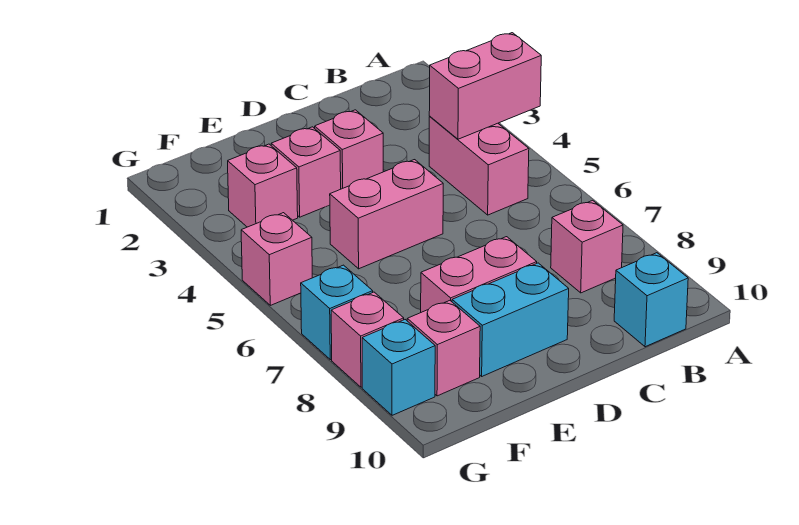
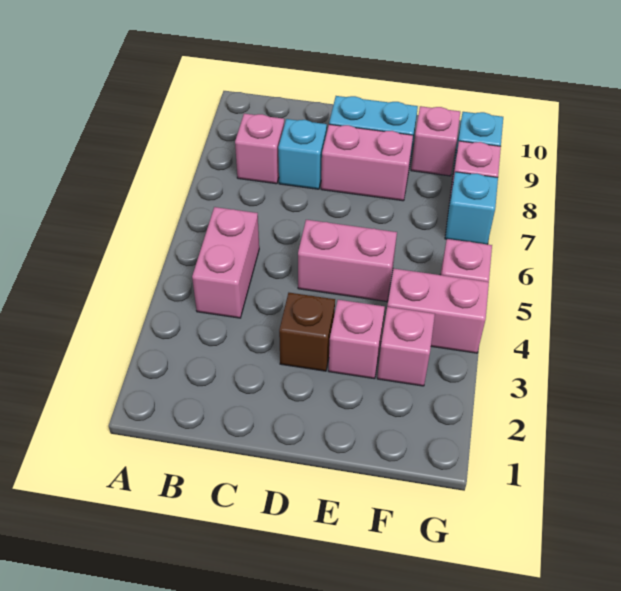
pink 1x2 brick [429,33,541,139] -> pink 1x2 brick moved to [387,269,489,353]
cyan 1x1 brick [614,253,688,347] -> cyan 1x1 brick moved to [278,119,327,189]
pink 1x1 brick [315,110,383,189] -> brown 1x1 brick [279,293,335,371]

